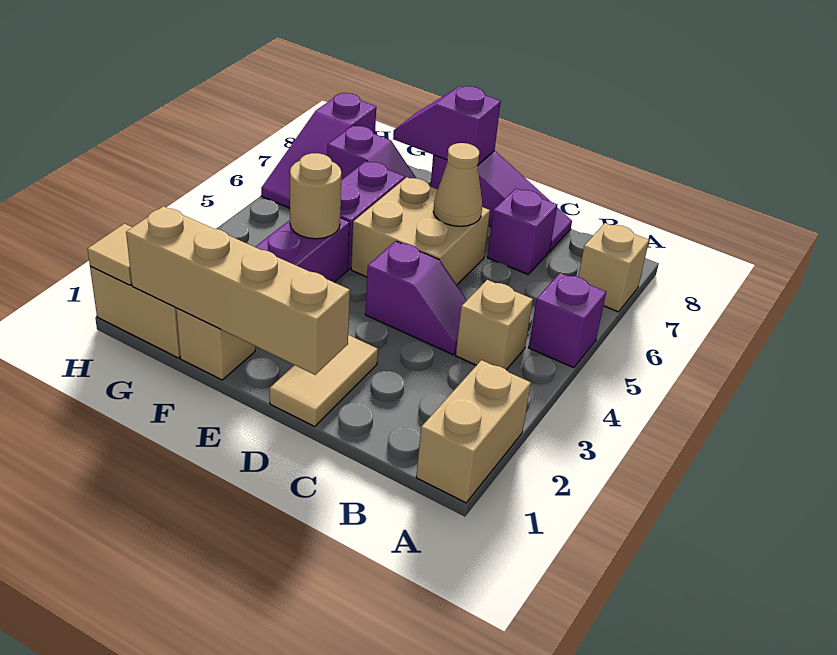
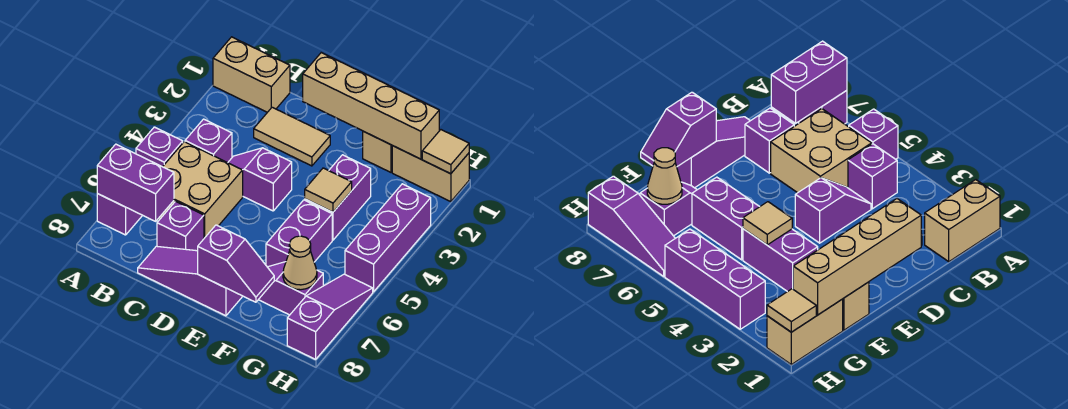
tan 1x2 brick [416,360,531,503] -> tan 1x2 brick turned to [213,37,290,112]
tan 1x1 brick [578,223,649,312] -> purple 1x1 brick [97,194,143,235]
none -> purple 1x2 brick [97,144,174,221]
tan 1x1 brick [456,280,533,370] -> purple 1x1 brick [185,119,232,163]
tan 1x2 tile [270,335,378,427] -> tan 1x2 tile turned to [254,107,330,166]
tan 2x2 brick [351,177,490,285] -> tan 2x2 brick moved to [158,142,243,238]
tan 1x1 cone [433,143,482,226] -> tan 1x1 cone moved to [283,236,317,290]
tan 1x1 round brick [290,153,341,239] -> tan 1x1 tile [305,168,352,212]
none -> purple 1x3 brick [345,184,431,292]

